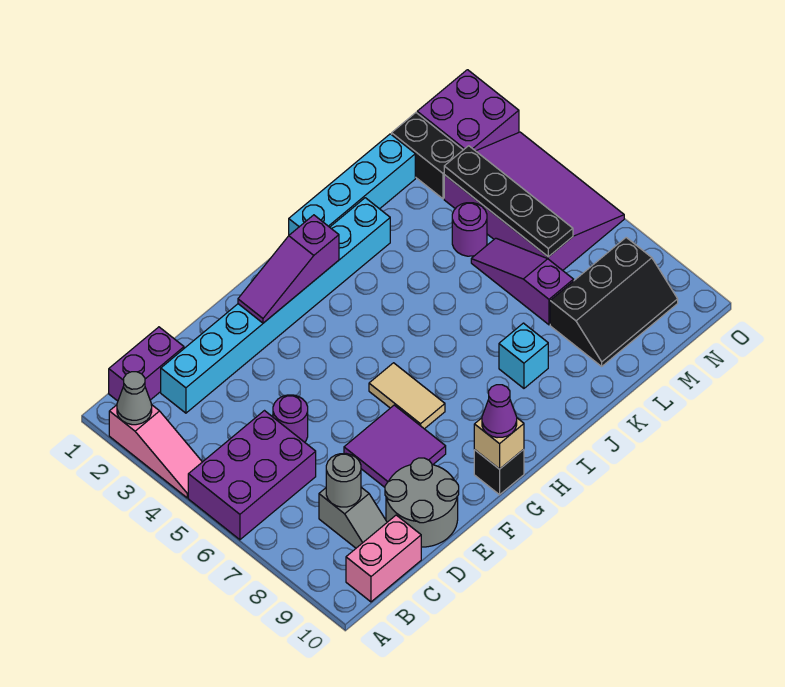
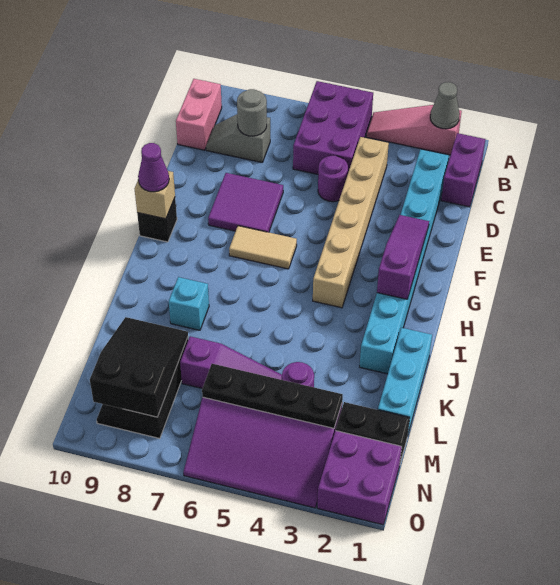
none -> tan 1x6 brick [313,137,389,308]
grey 2x2 round brick [385,458,459,547] -> none
cyan 1x4 brick [289,134,415,235] -> cyan 1x3 brick [378,328,432,437]
none -> black 2x3 slope [90,317,188,417]

